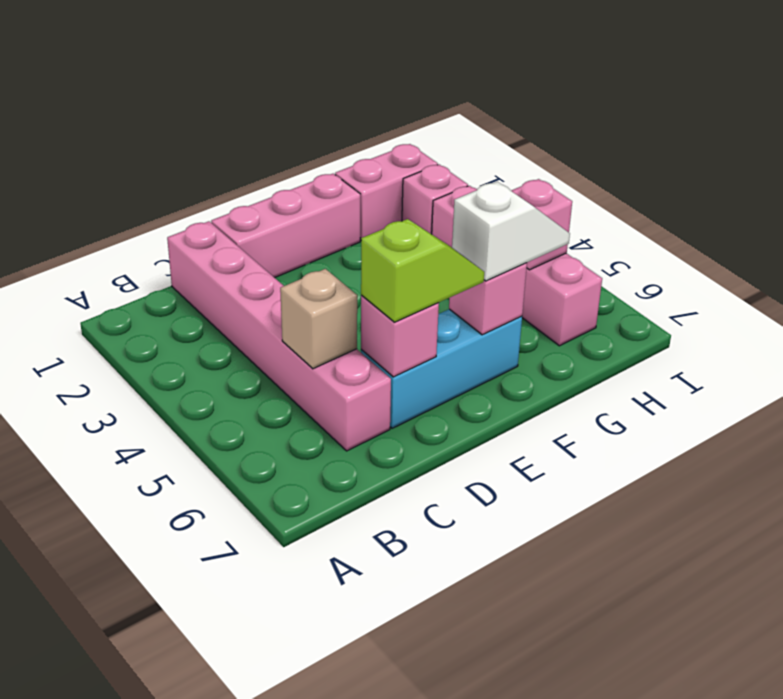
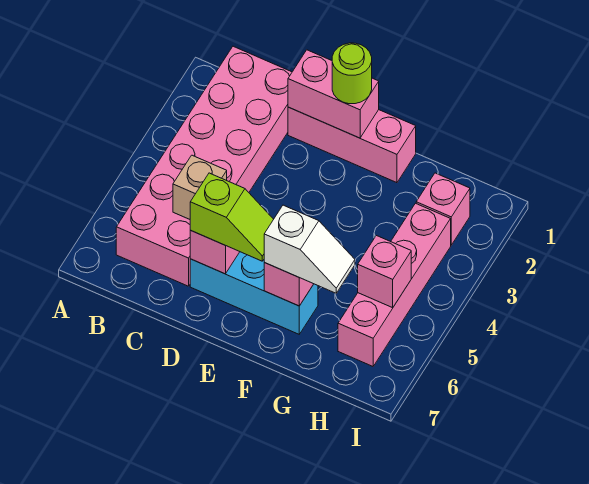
pink 1x6 brick [167,221,391,451] -> pink 2x6 brick [116,46,292,286]
none -> lime 1x1 round brick [332,43,372,104]
pink 1x2 brick [335,144,438,240] -> pink 1x2 brick moved to [288,50,379,138]

